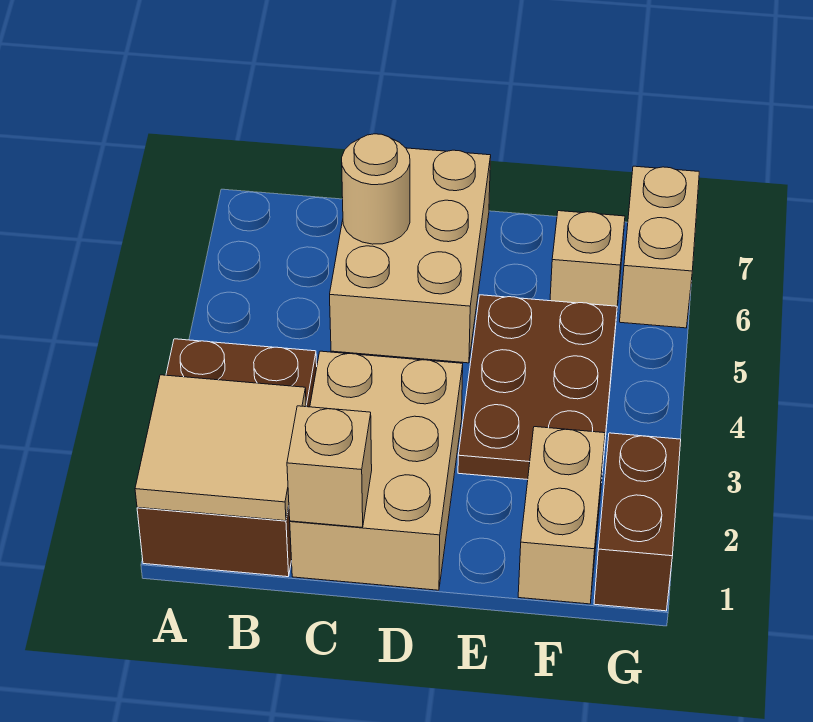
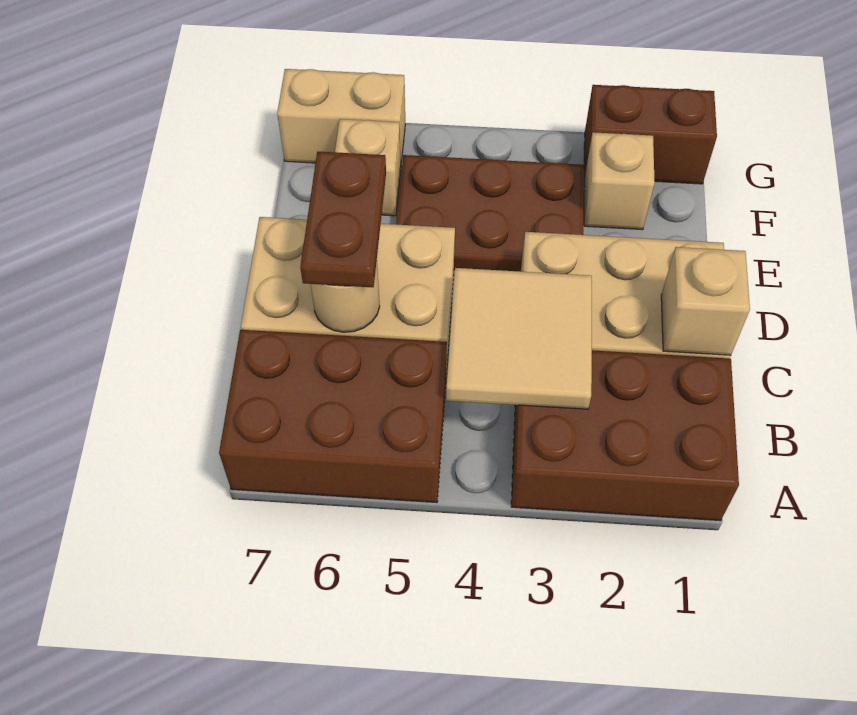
tan 2x2 tile [135,375,306,521] -> tan 2x2 tile moved to [446,268,592,409]
none -> brown 2x3 brick [219,330,447,502]
none -> brown 1x2 plate [300,151,386,287]
tan 1x2 brick [518,427,605,604] -> tan 1x1 brick [584,132,655,230]

